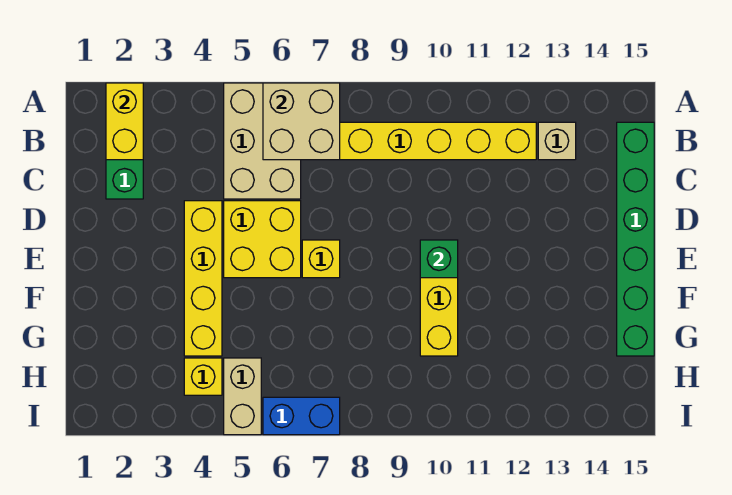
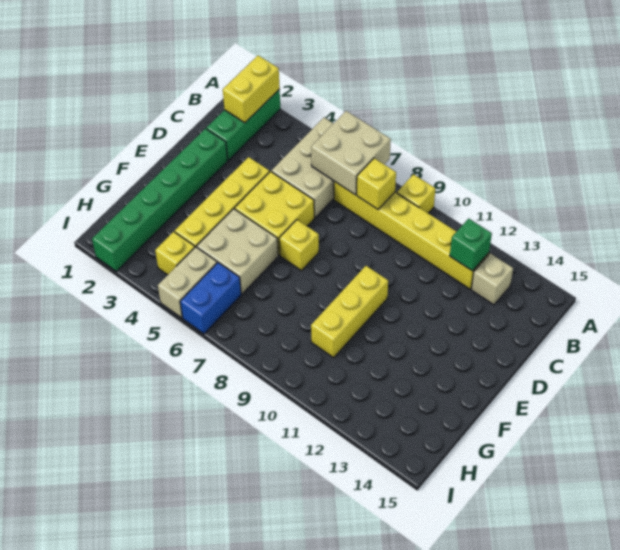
none -> yellow 1x1 brick [397,174,435,213]
none -> yellow 1x1 brick [357,158,396,209]
green 1x6 brick [617,122,654,356] -> green 1x6 brick moved to [92,129,228,271]
green 1x1 brick [420,240,458,278] -> green 1x1 brick moved to [450,219,492,271]
none -> tan 2x2 brick [197,209,278,294]
blue 1x2 brick [263,397,340,435] -> blue 1x2 brick turned to [180,263,241,334]

